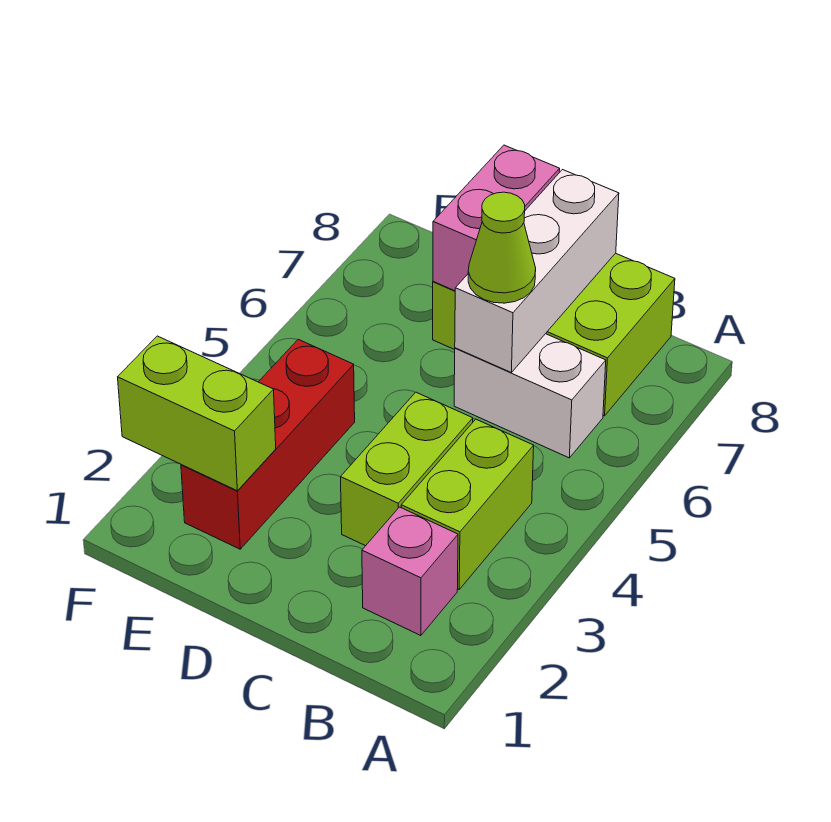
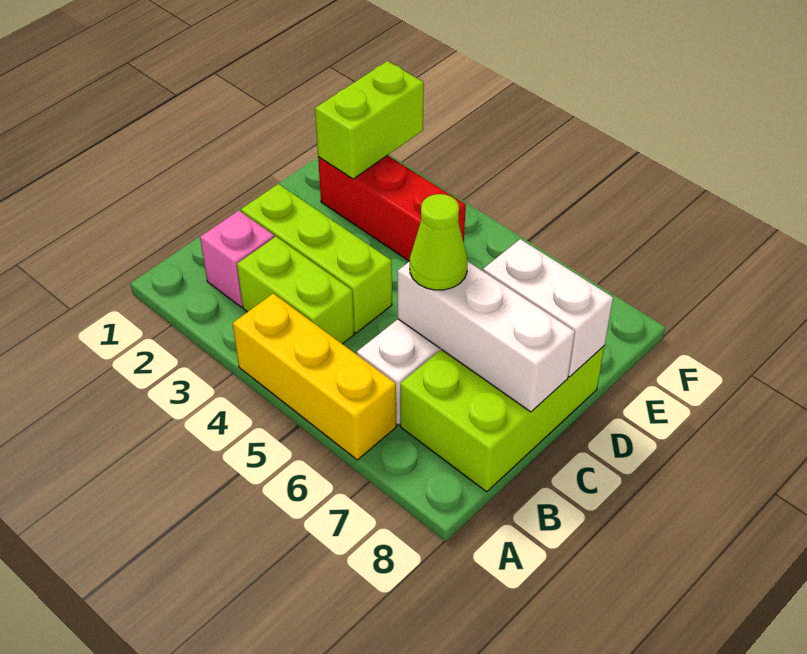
none -> yellow 1x3 brick [233,294,396,460]
lime 1x2 brick [341,392,473,546] -> lime 1x3 brick [241,184,392,333]
pink 1x2 brick [433,145,560,291] -> white 1x2 brick [483,239,613,377]

